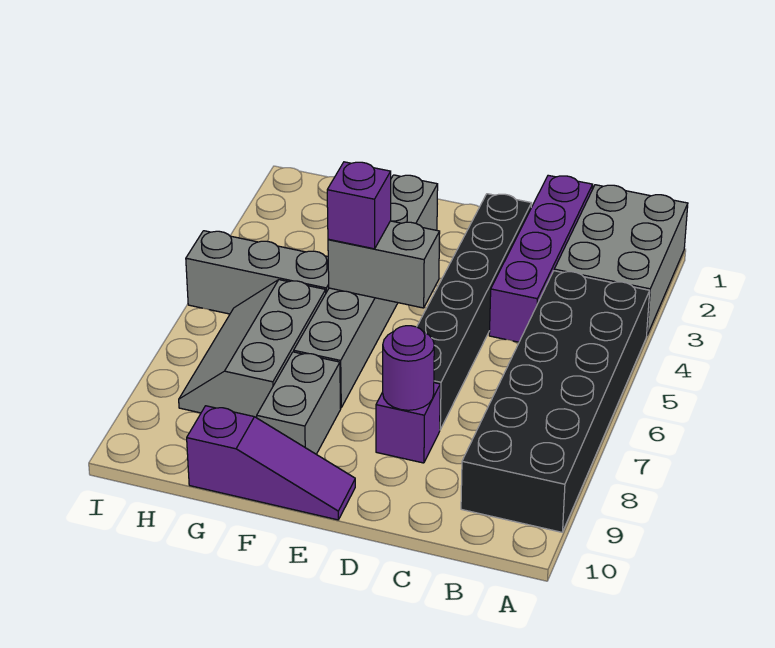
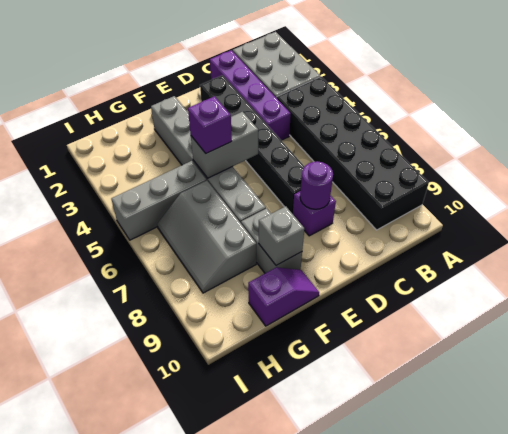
purple 1x3 slope [187,406,355,520] -> purple 1x2 slope [248,267,319,326]
none -> grey 1x1 brick [259,206,304,265]

